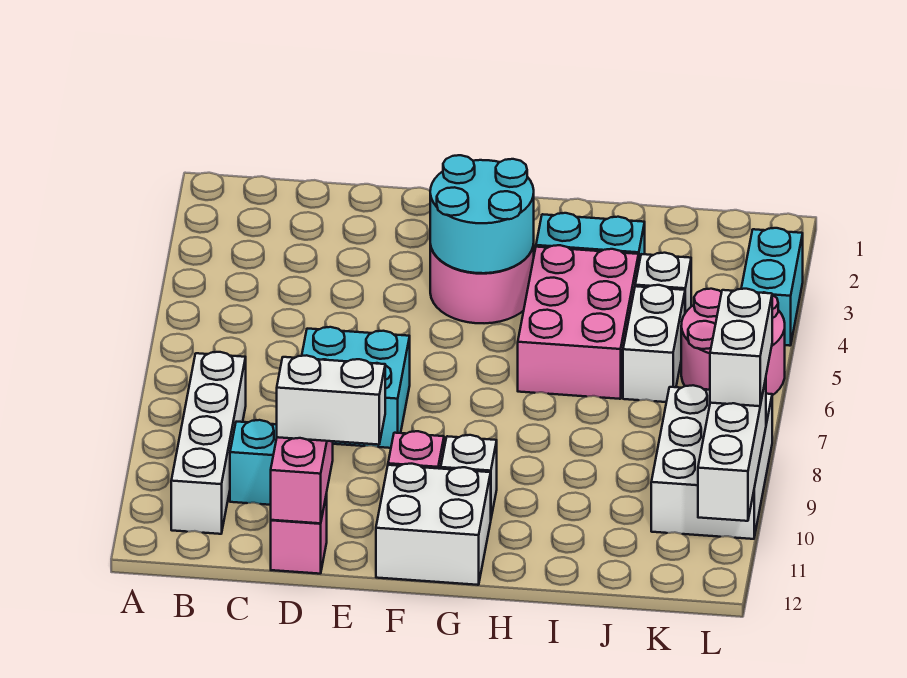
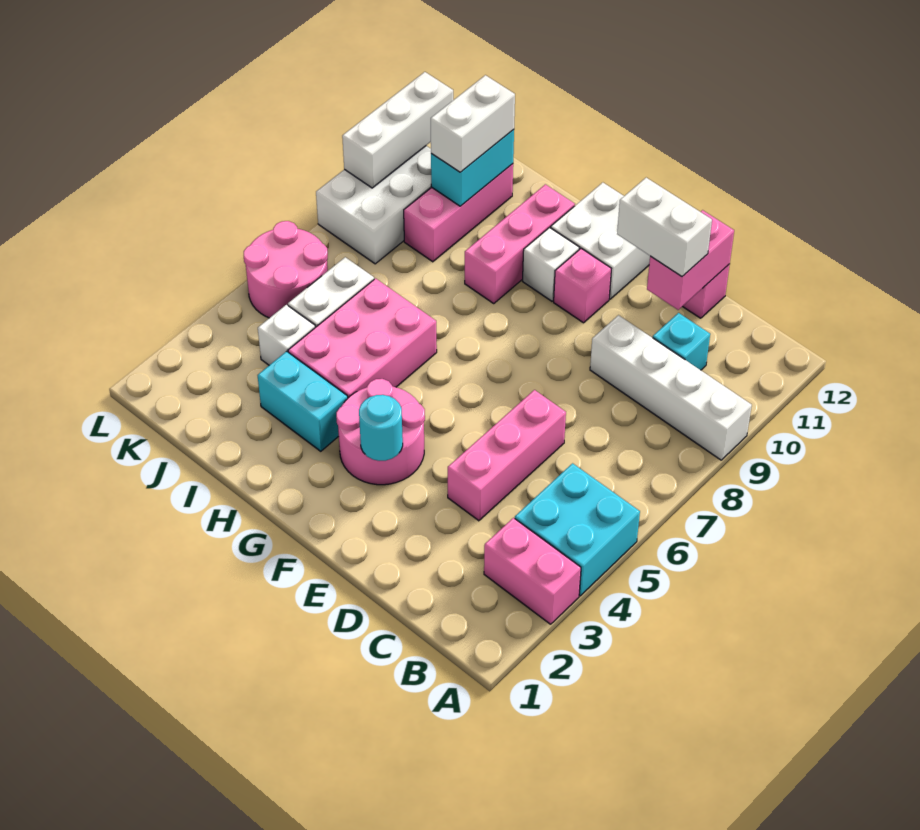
none -> pink 1x2 brick [484,518,581,624]
white 1x4 brick [171,352,246,534] -> white 1x4 brick turned to [590,315,752,460]
none -> pink 1x3 brick [448,390,566,521]
cyan 2x2 brick [302,327,410,448] -> cyan 2x2 brick moved to [515,463,640,596]
cyan 2x2 round brick [430,155,534,273] -> cyan 1x1 round brick [359,395,403,461]
none -> pink 1x3 brick [465,184,575,303]
none -> pink 1x3 brick [404,164,513,262]
cyan 1x2 brick [741,228,803,346] -> cyan 1x2 brick moved to [431,130,514,206]
white 1x2 brick [710,289,772,406] -> white 1x2 brick moved to [431,75,515,172]

